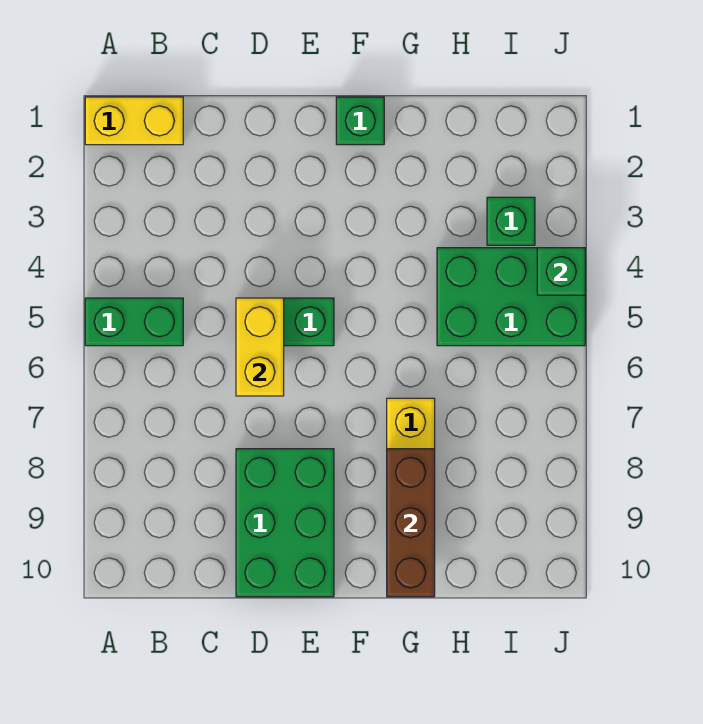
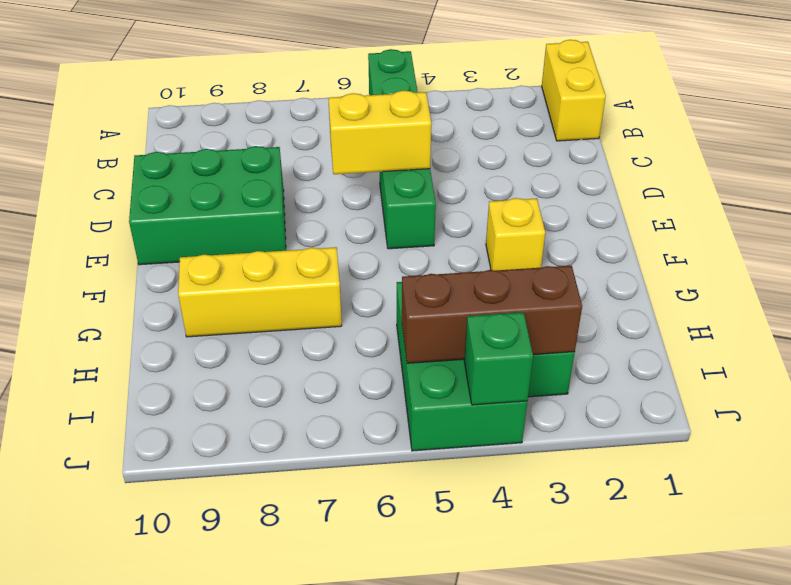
green 1x1 brick [336,97,384,145] -> none
none -> yellow 1x1 brick [486,198,545,271]
brown 1x3 brick [387,449,435,597] -> brown 1x3 brick moved to [402,266,582,363]

